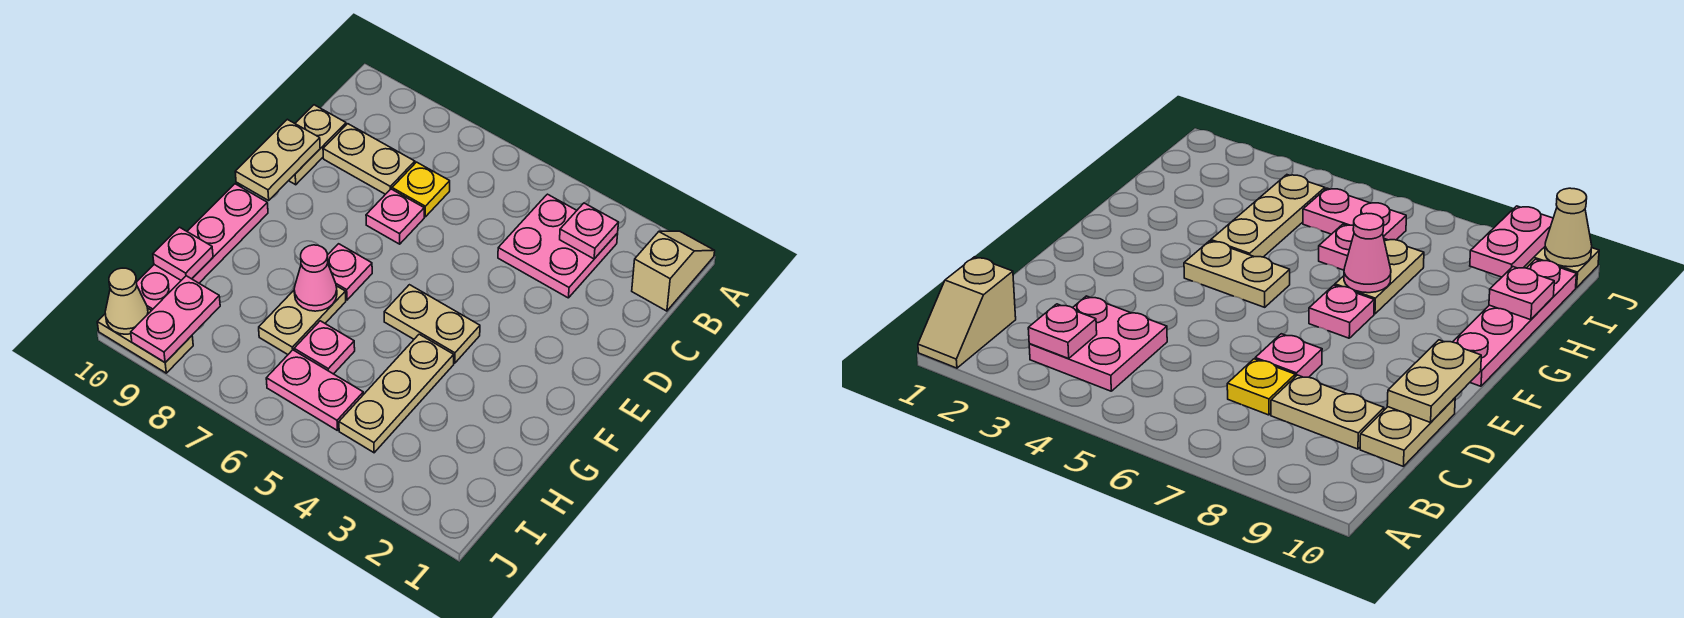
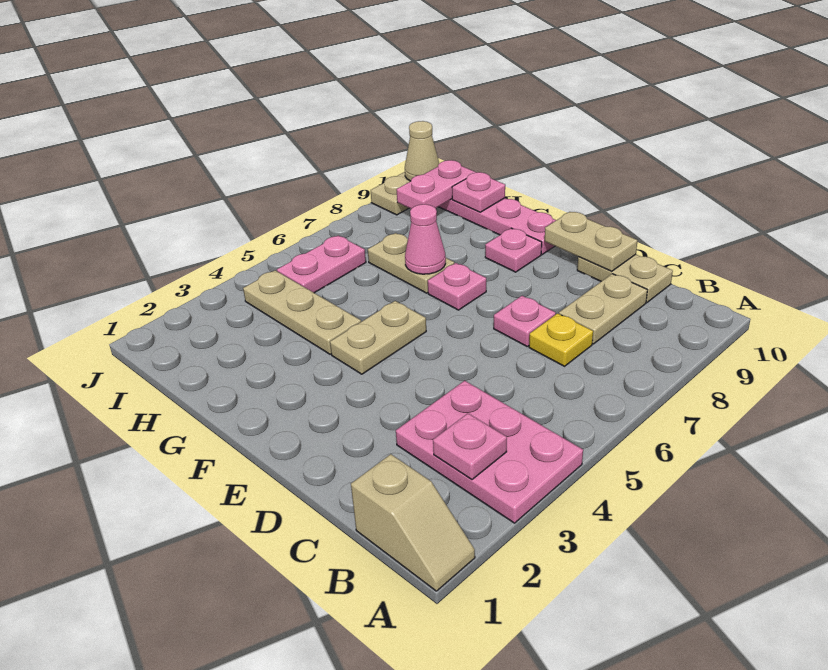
pink 2x2 plate [498,194,618,298] -> pink 2x3 plate [396,381,583,523]
pink 1x1 plate [294,321,355,374] -> pink 1x1 plate moved to [485,228,542,272]
pink 1x2 plate [131,276,220,362] -> pink 1x2 plate turned to [397,160,476,209]

